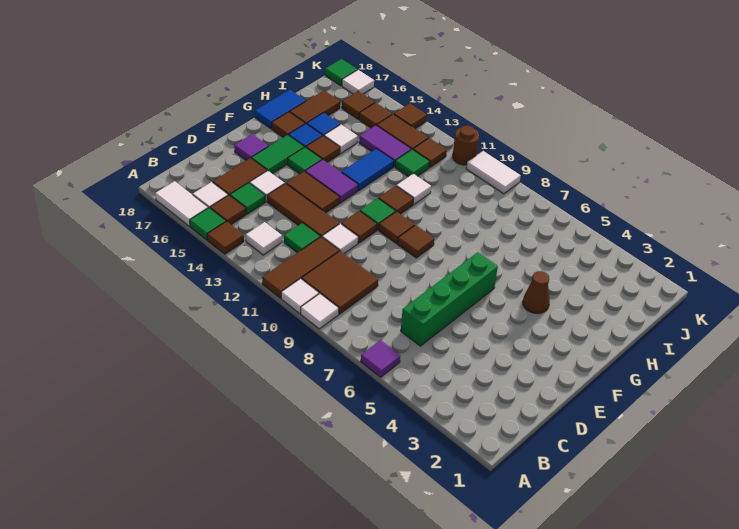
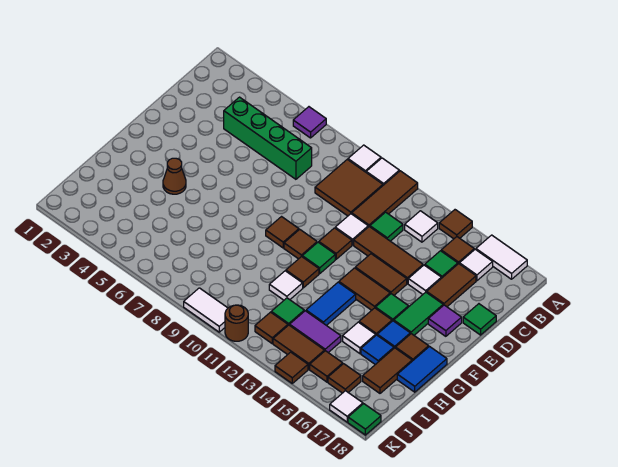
green 1x1 tile [190,208,226,240] -> green 1x1 tile moved to [463,304,496,335]
green 1x4 brick [401,252,498,346] -> green 1x4 brick turned to [224,97,312,179]
purple 1x2 tile [305,159,358,203] -> brown 1x2 tile [339,268,390,310]

